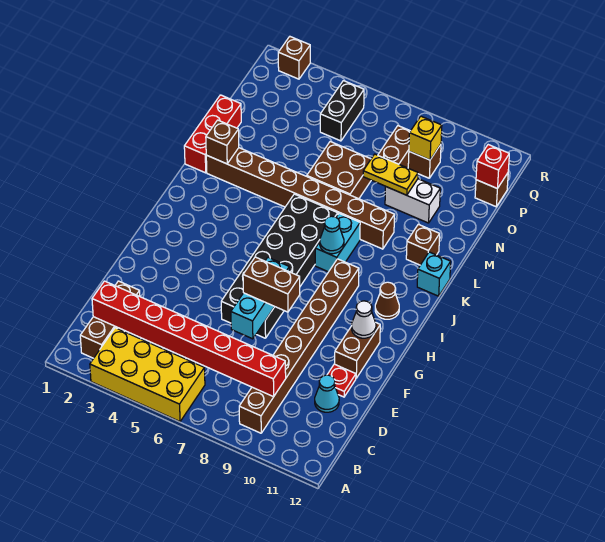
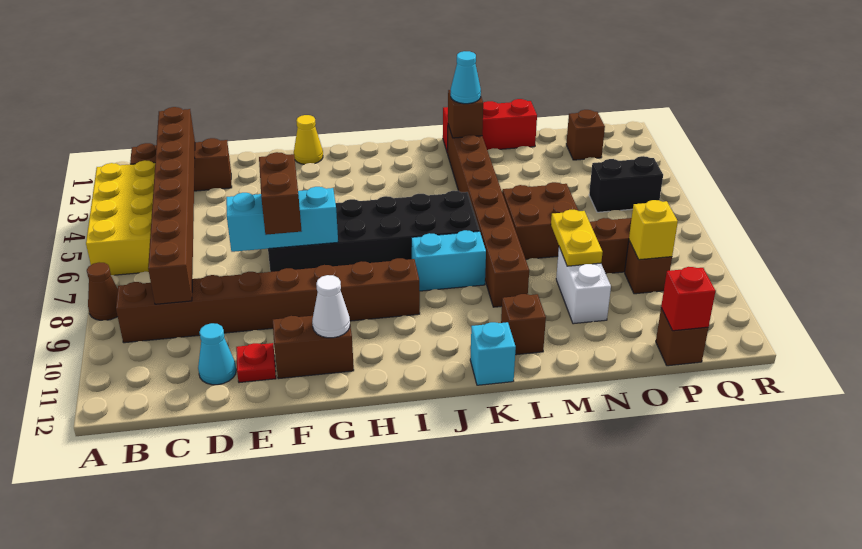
red 1x8 brick [92,281,286,397] -> brown 1x8 brick [148,107,195,304]
none -> yellow 1x1 cone [294,115,323,164]
brown 1x1 cone [375,282,399,319] -> brown 1x1 cone moved to [87,262,118,320]
cyan 1x1 cone [320,216,344,254] -> cyan 1x1 cone moved to [451,51,481,104]
brown 1x1 brick [278,37,310,79] -> brown 1x1 brick moved to [566,110,605,160]

